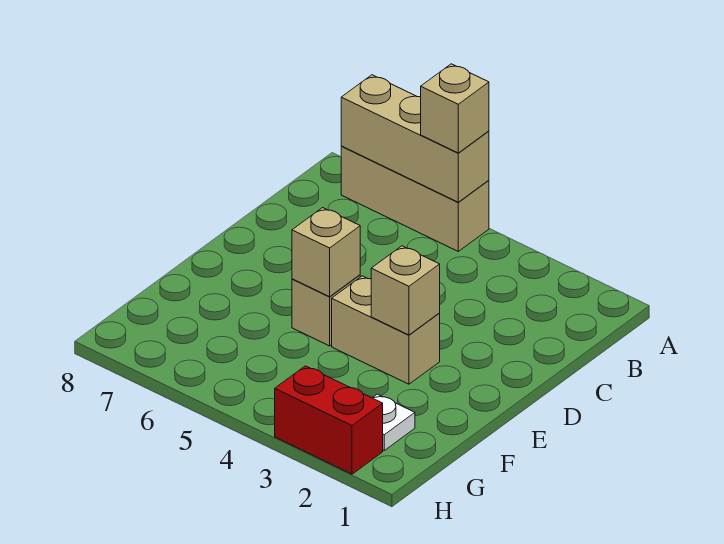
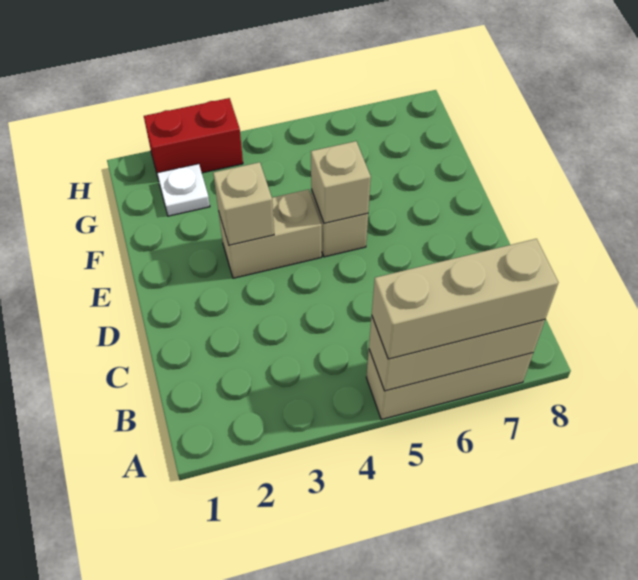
tan 1x1 brick [421,64,489,153] -> tan 1x3 brick [372,239,558,359]

